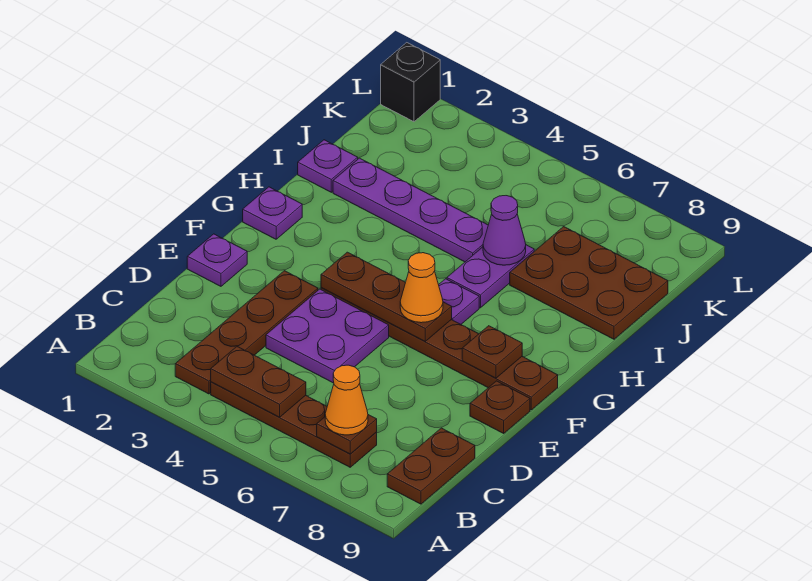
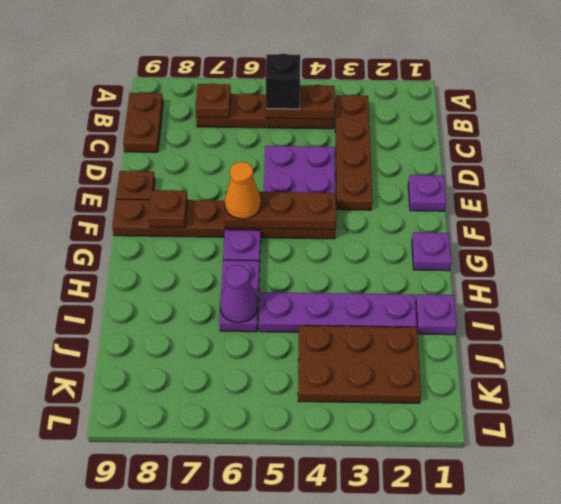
orange 1x1 cone [325,365,368,435] -> none
brown 2x3 plate [510,227,668,339] -> brown 2x3 plate moved to [298,326,421,403]
black 1x1 brick [381,43,440,122] -> black 1x1 brick moved to [265,53,300,109]

